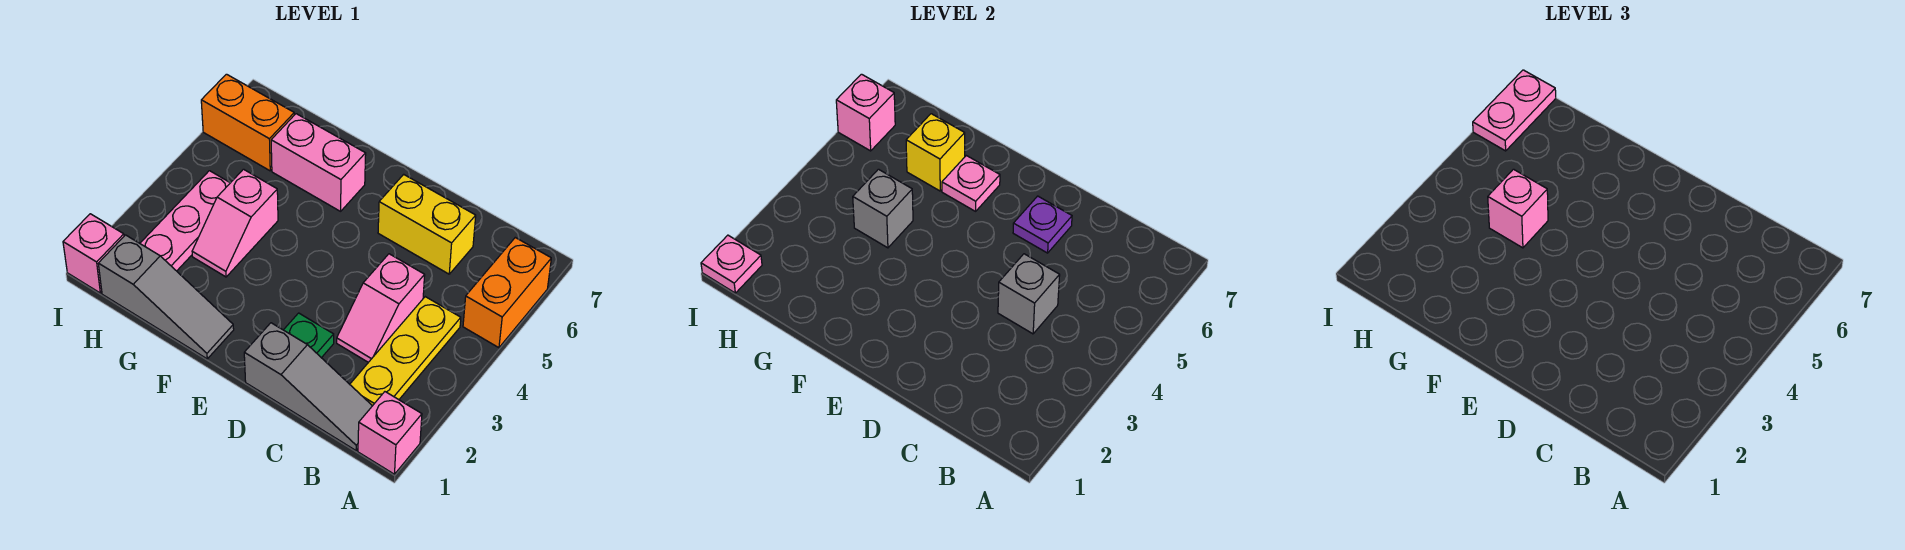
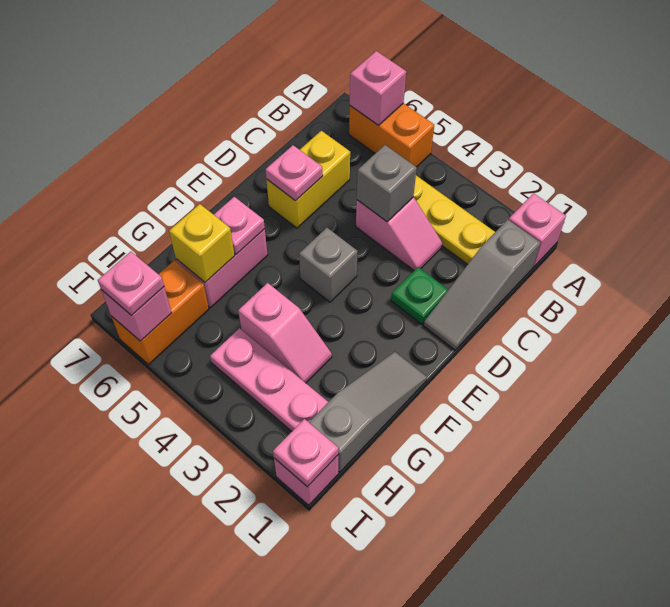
grey 1x3 slope [244,323,372,450] -> grey 1x3 slope turned to [424,220,540,350]
purple 1x1 plate [1013,196,1072,253] -> pink 1x1 plate [265,145,323,201]
grey 1x1 brick [853,169,913,248] -> grey 1x1 brick moved to [299,228,358,302]
pink 1x1 brick [1488,169,1548,248] -> pink 1x1 brick moved to [350,51,406,125]
pink 1x2 plate [1473,70,1556,151] -> pink 1x1 plate [98,252,164,315]

